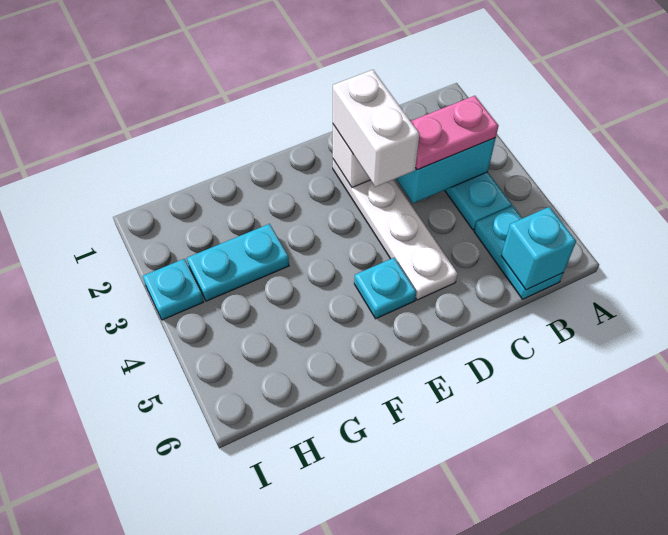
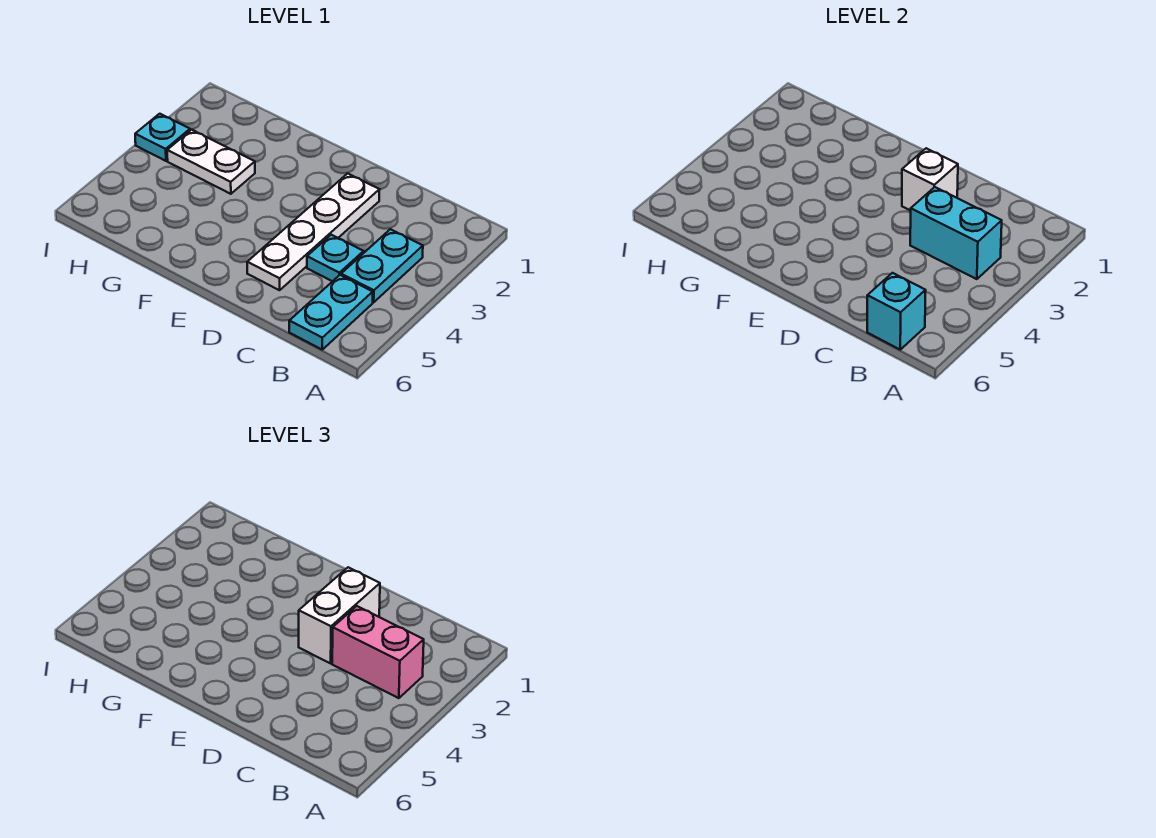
pink 1x2 plate [411,96,498,170] -> pink 1x2 brick [332,606,424,698]
cyan 1x1 plate [354,258,416,319] -> cyan 1x1 plate moved to [307,235,364,281]
cyan 1x2 plate [187,224,289,301] -> white 1x2 plate [167,130,255,194]

